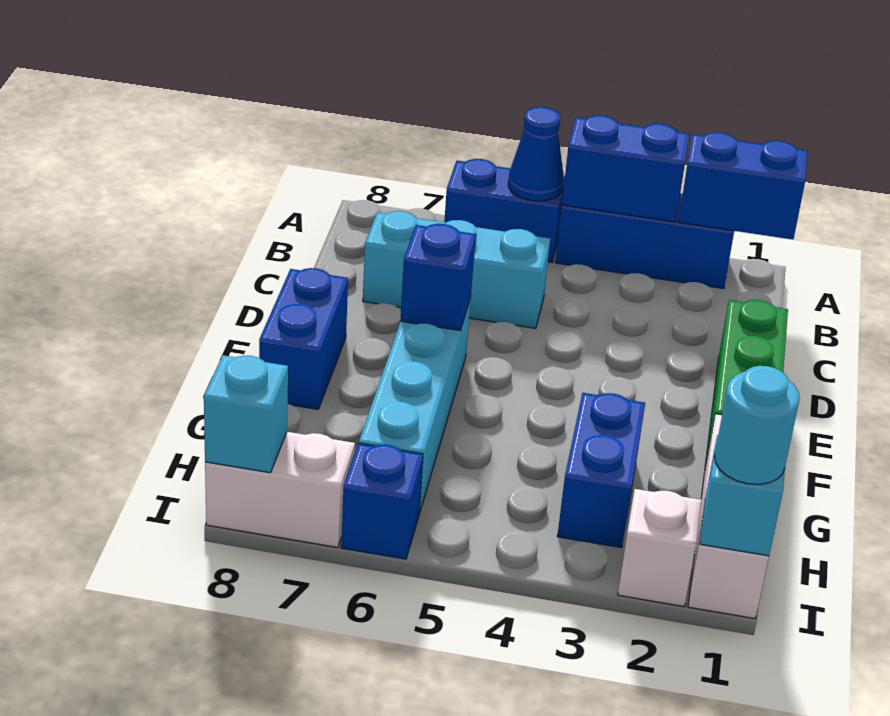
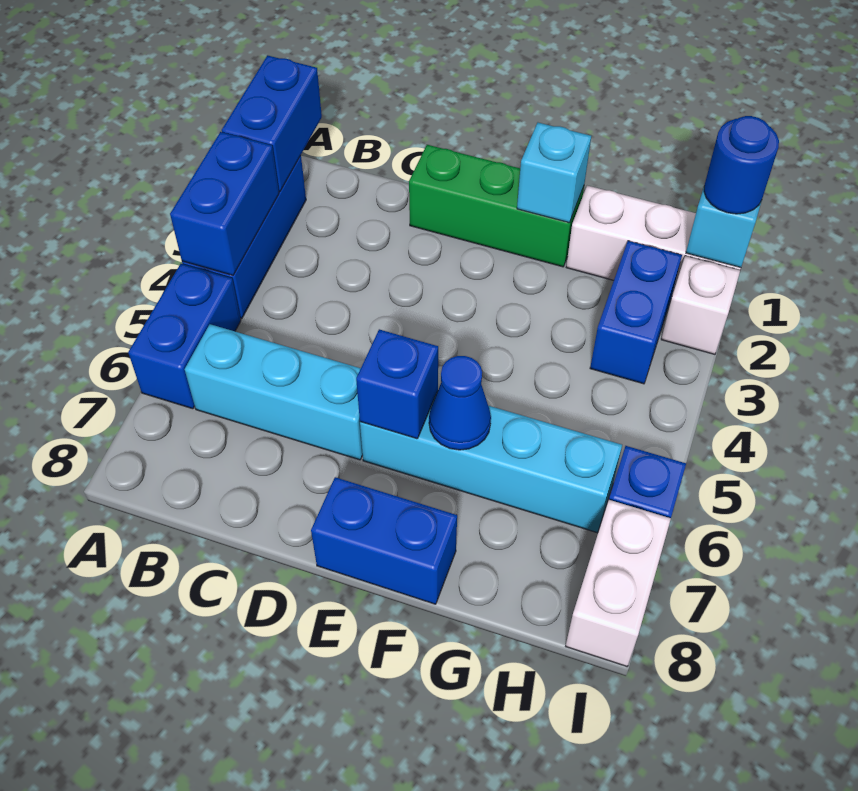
blue 1x1 cone [508,107,564,201] -> blue 1x1 cone moved to [429,356,491,450]
cyan 1x3 brick [363,211,550,328] -> cyan 1x3 brick turned to [185,324,363,460]
blue 1x2 brick [557,393,645,548] -> blue 1x2 brick turned to [590,241,682,384]
cyan 1x1 round brick [715,366,800,484] -> blue 1x1 round brick [704,116,779,214]
cyan 1x1 brick [204,355,288,473] -> cyan 1x1 brick moved to [517,123,591,223]

